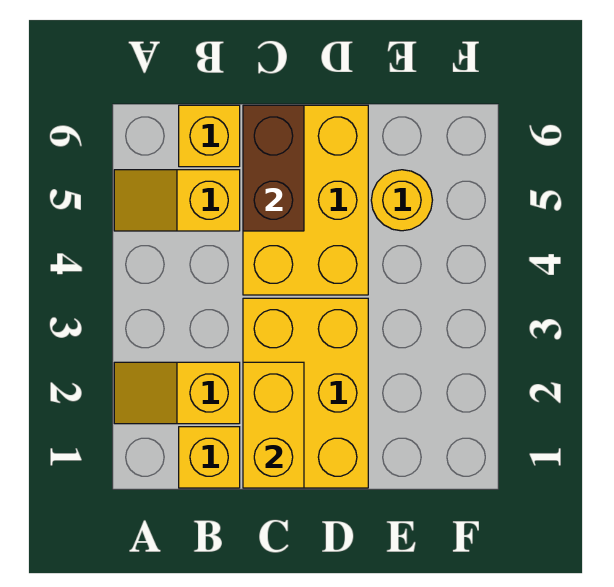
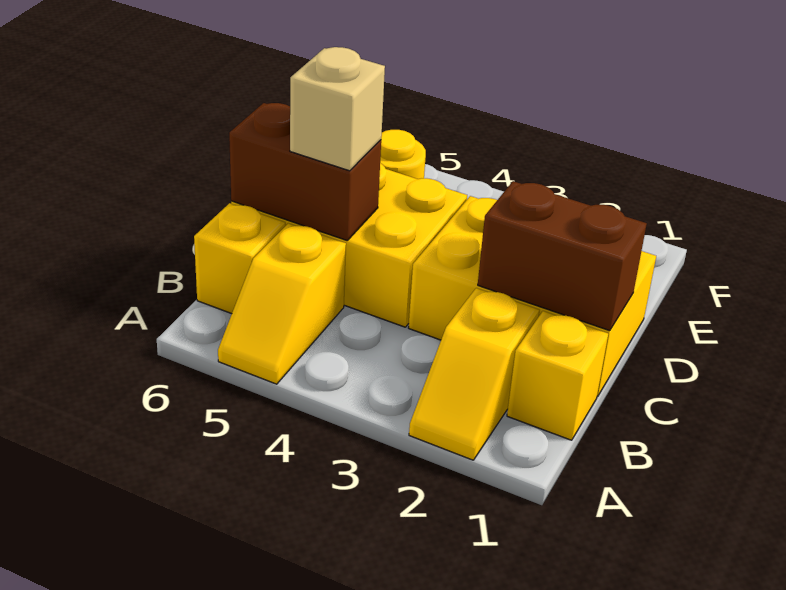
yellow 1x2 brick [243,362,304,488] -> brown 1x2 brick [478,181,647,331]
none -> tan 1x1 brick [290,47,385,171]

